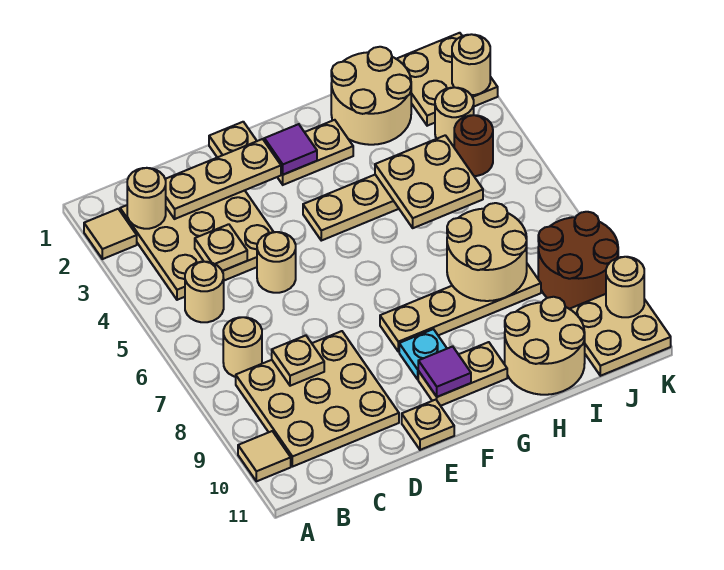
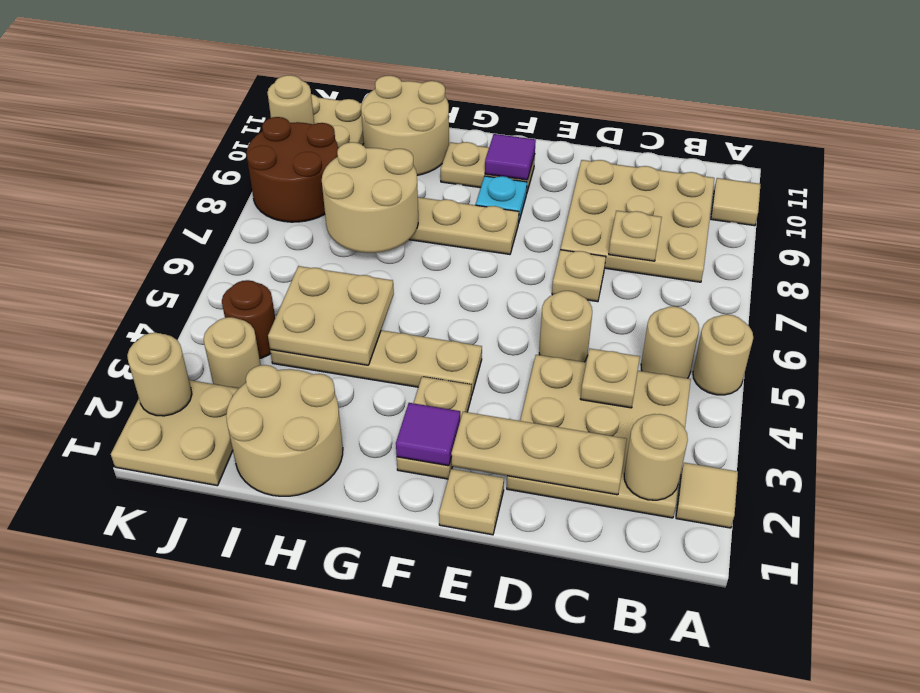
tan 1x1 round brick [223,317,262,377] -> tan 1x1 round brick moved to [693,314,753,395]
tan 1x1 plate [402,400,454,450] -> tan 1x1 plate moved to [552,250,606,302]
tan 1x2 plate [277,120,353,185] -> tan 1x2 plate turned to [397,377,471,479]

